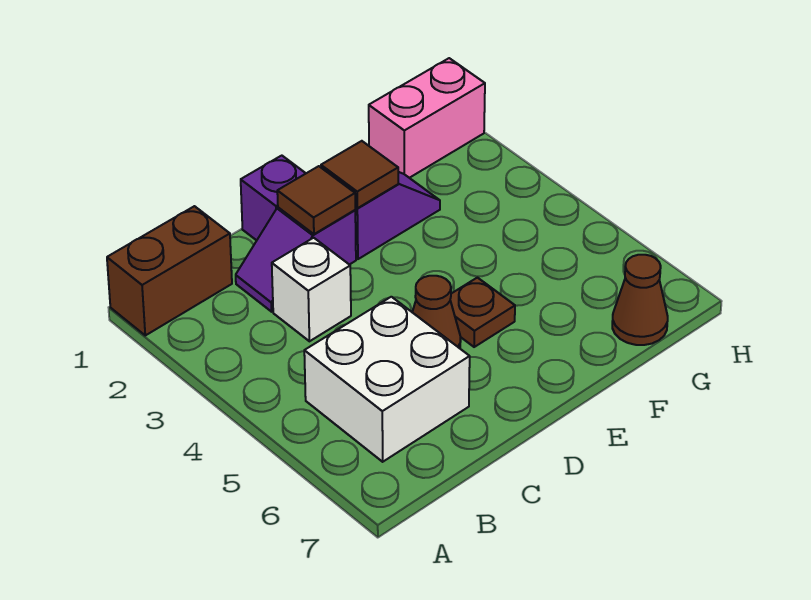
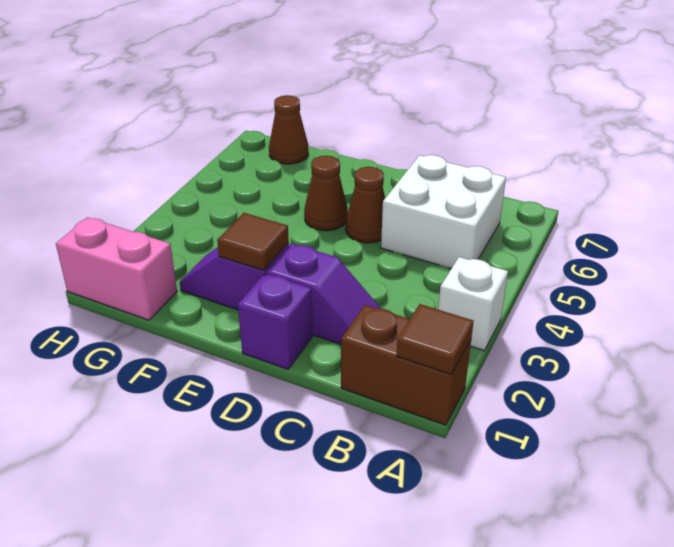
white 1x1 brick [272,238,351,341] -> white 1x1 brick moved to [438,257,508,351]
brown 1x1 tile [277,166,355,234] -> brown 1x1 tile moved to [397,304,474,374]
brown 1x1 plate [450,278,515,347] -> brown 1x1 cone [304,156,348,231]

